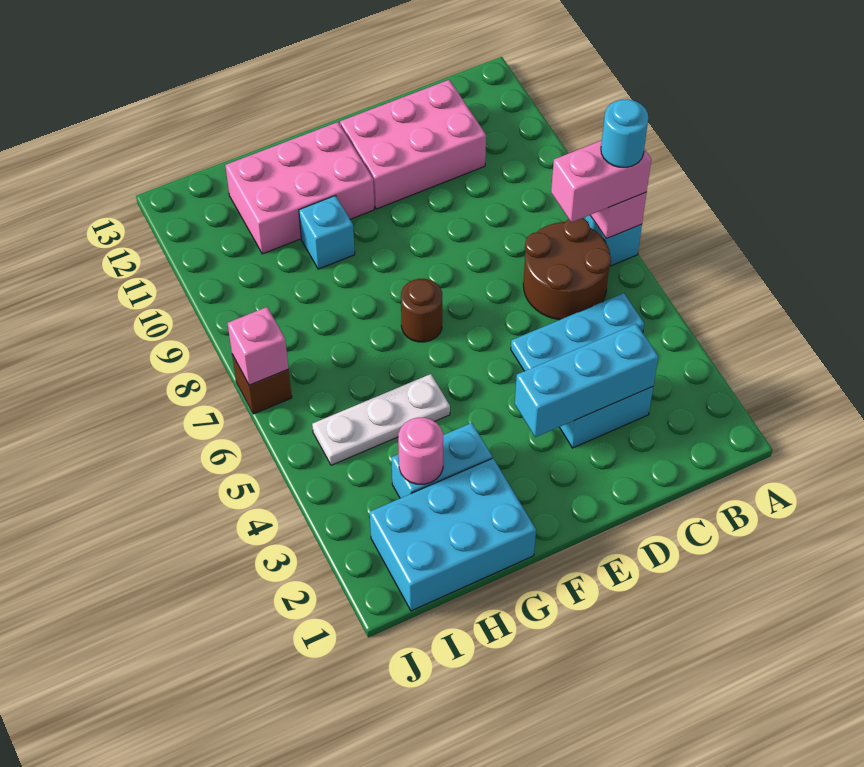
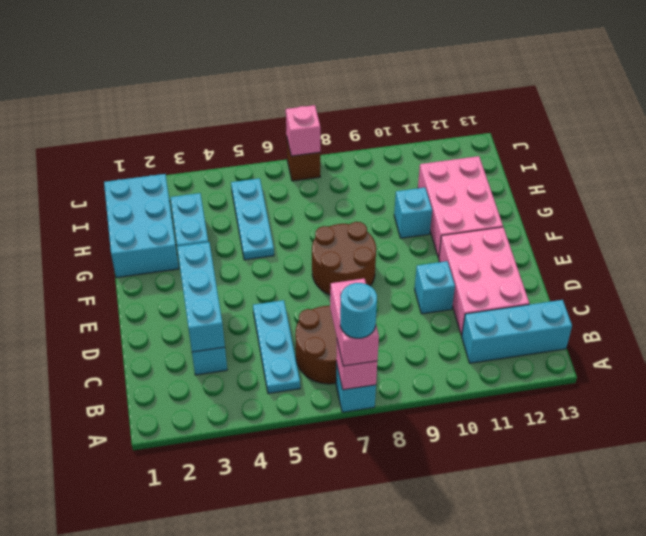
none -> cyan 1x3 brick [462,300,572,363]
none -> cyan 1x1 brick [415,261,455,314]
brown 1x1 round brick [401,279,442,342] -> brown 2x2 round brick [312,222,376,295]
white 1x3 plate [312,374,450,465] -> cyan 1x3 plate [231,178,274,260]
pink 1x1 round brick [398,418,443,484] -> none

